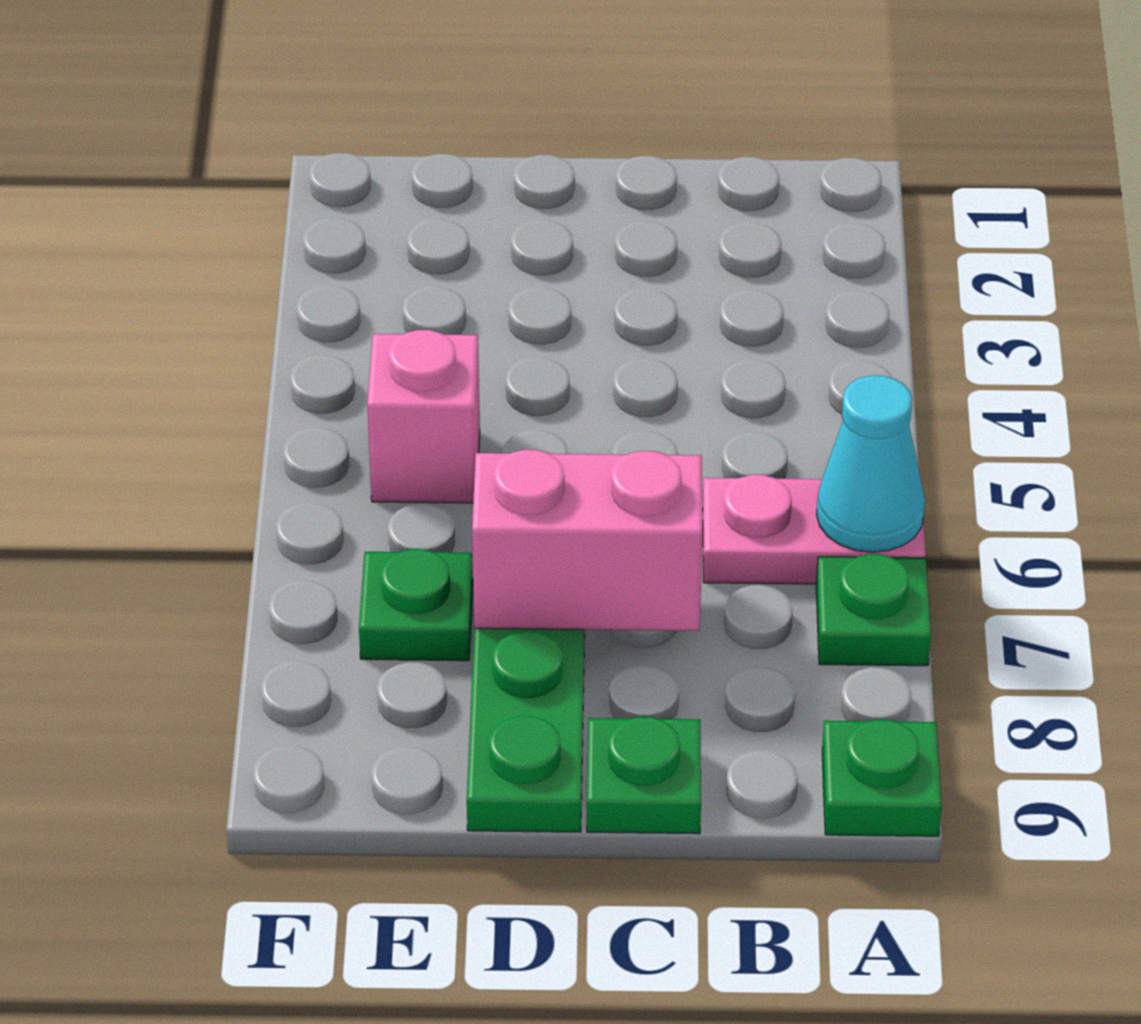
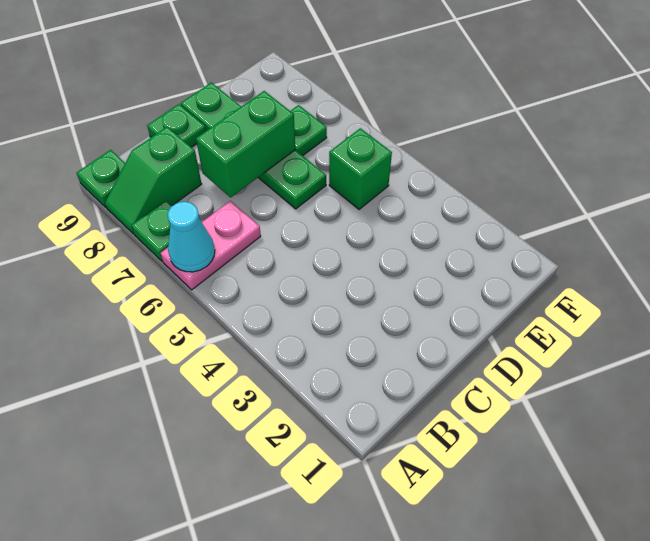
none -> green 1x2 slope [105,127,202,234]
pink 1x2 brick [472,450,703,631] -> green 1x2 brick [196,91,295,197]
pink 1x1 brick [367,330,480,503] -> green 1x1 brick [329,128,392,209]

